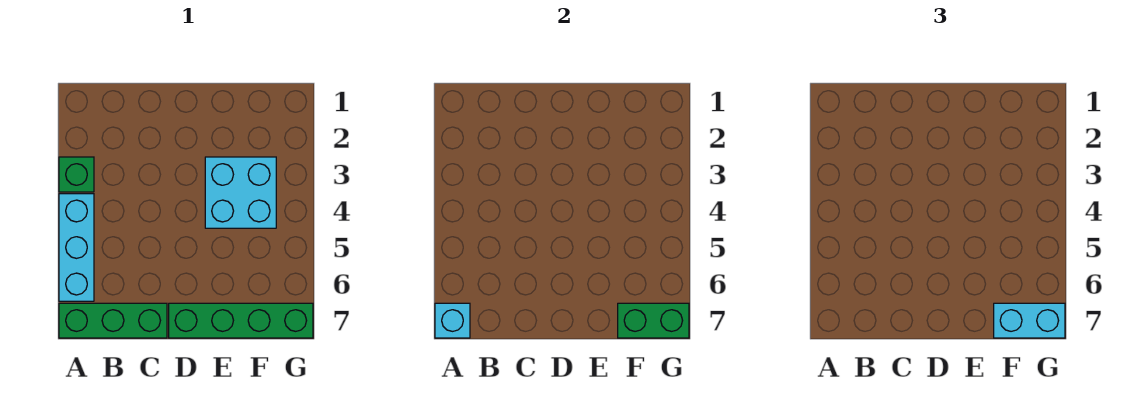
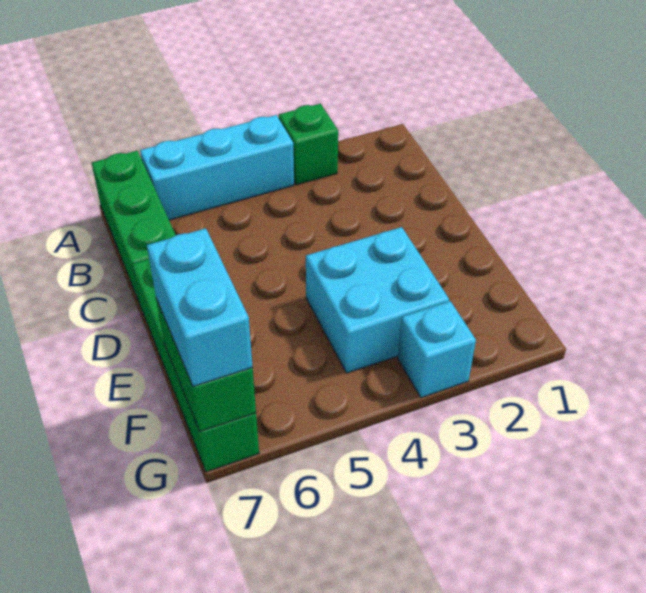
cyan 1x1 brick [435,303,470,338] -> cyan 1x1 brick moved to [398,301,476,398]

